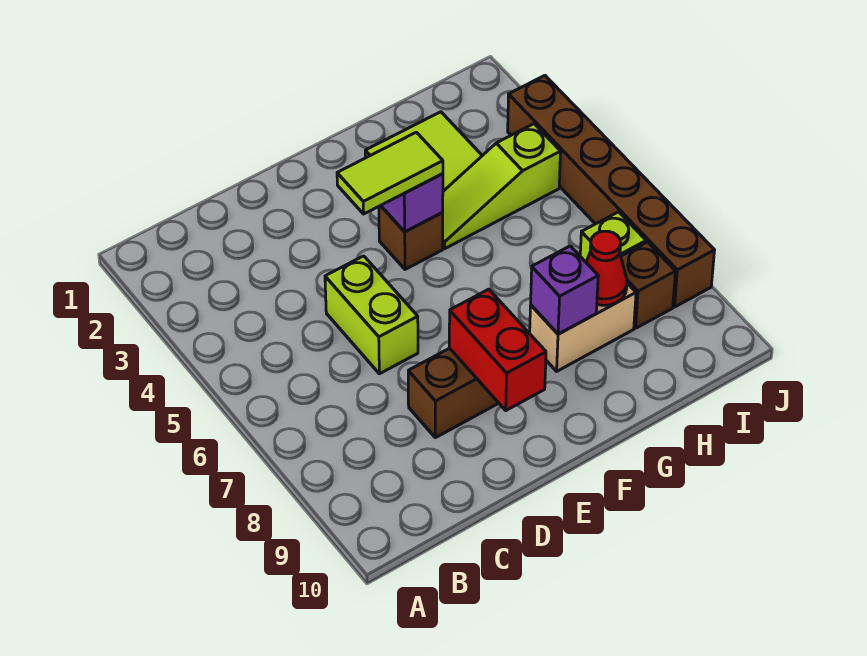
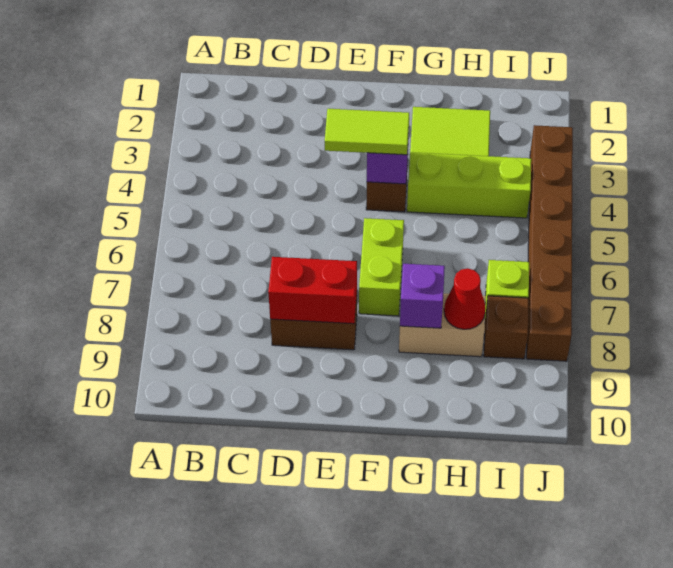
lime 1x2 brick [325,256,418,374] -> lime 1x2 brick moved to [359,218,404,316]
red 1x2 brick [449,289,546,410] -> red 1x2 brick turned to [268,257,357,324]
lime 1x3 slope [442,124,561,249] -> lime 1x3 brick [407,152,531,218]

